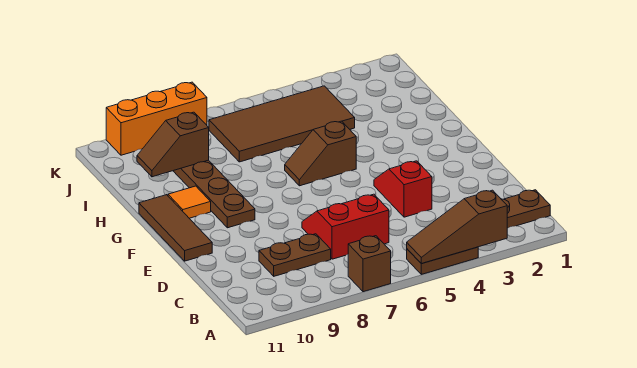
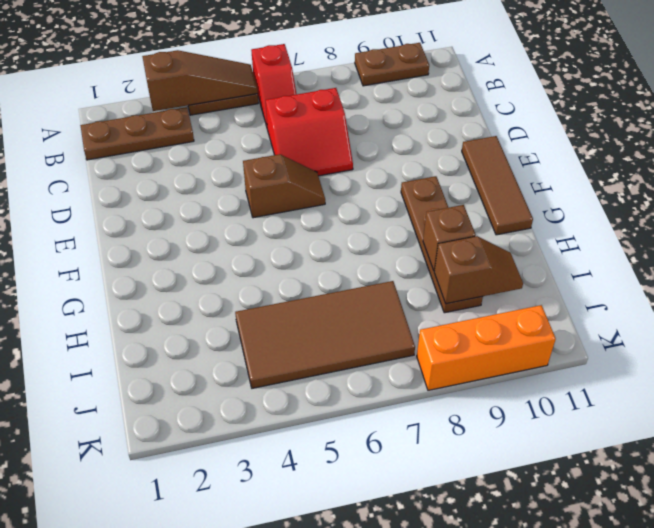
brown 1x1 brick [348,236,391,292] -> brown 1x1 brick moved to [423,205,476,271]
brown 1x2 plate [259,234,331,276] -> brown 1x2 plate moved to [355,43,429,86]
red 1x2 slope [374,161,432,217] -> red 1x2 slope moved to [251,44,296,126]
brown 1x2 slope [285,121,356,186] -> brown 1x2 slope moved to [243,154,325,218]
orange 1x1 tile [168,186,211,218] -> none

